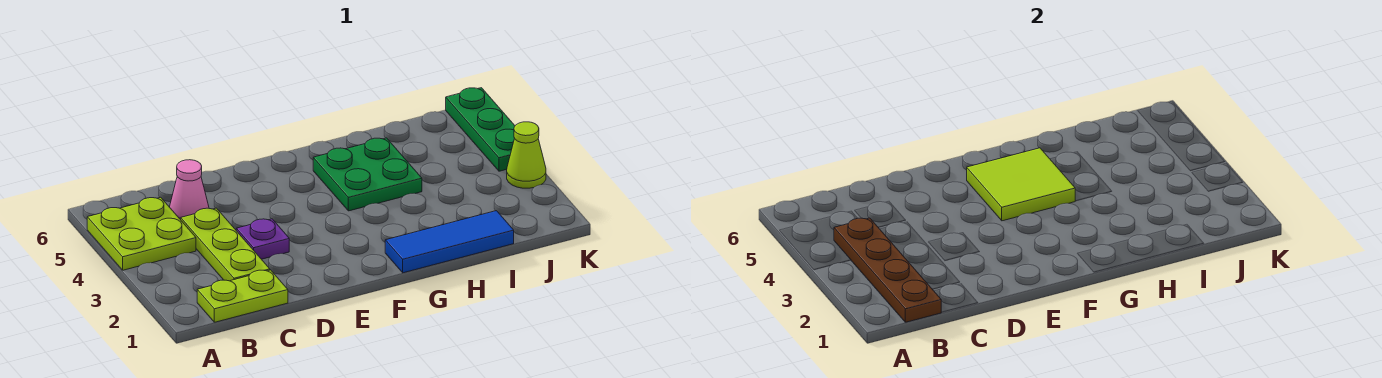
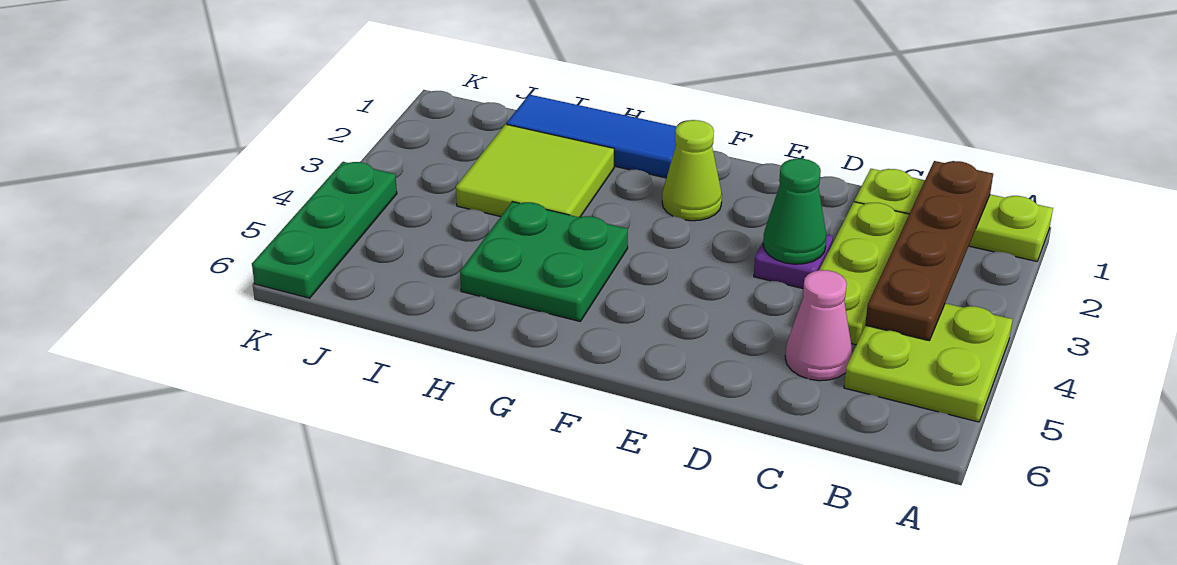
lime 1x2 plate [197,270,288,322] -> lime 1x3 plate [854,169,1053,261]
none -> green 1x1 cone [763,159,827,264]
lime 2x2 tile [967,148,1075,221] -> lime 2x2 tile moved to [456,124,614,217]
lime 1x1 cone [507,122,546,188] -> lime 1x1 cone moved to [662,120,722,221]

